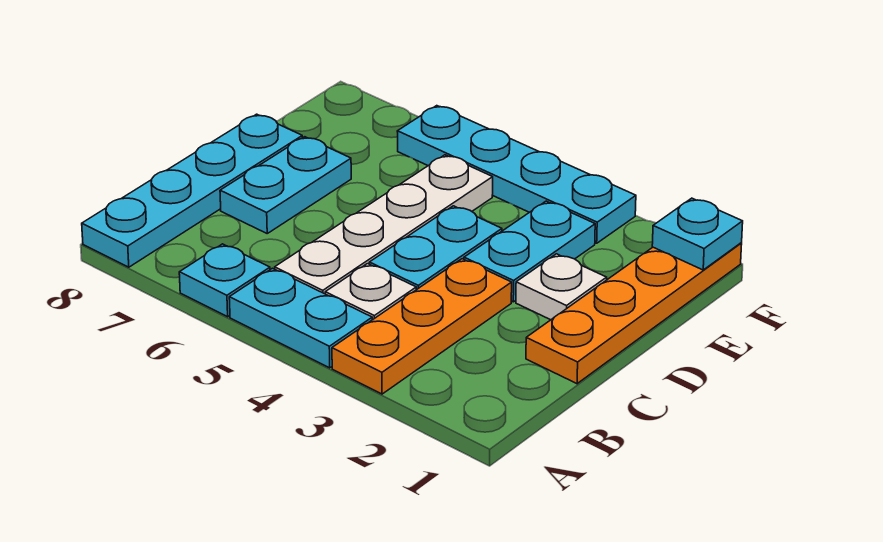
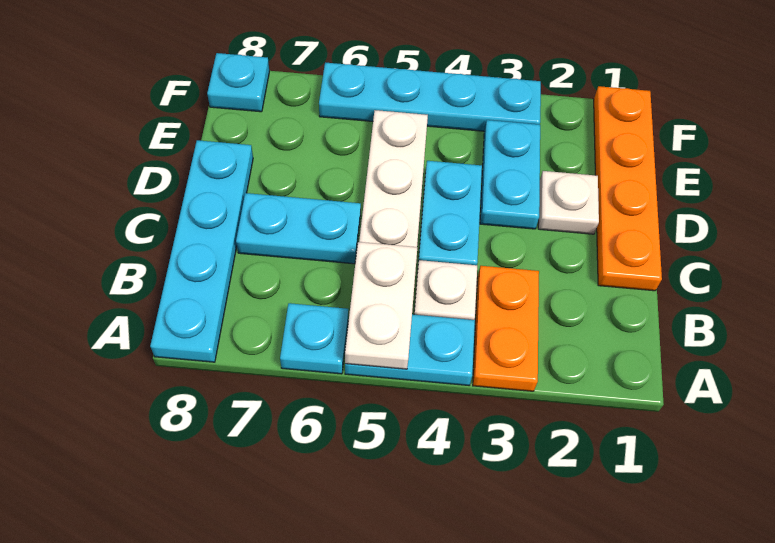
orange 1x3 plate [332,259,512,394] -> orange 1x2 plate [473,266,539,391]
none -> white 1x2 plate [345,242,417,369]
cyan 1x2 plate [220,137,351,233] -> cyan 1x2 plate turned to [236,193,361,264]
cyan 1x1 plate [652,198,743,270] -> cyan 1x1 plate moved to [207,53,269,112]

